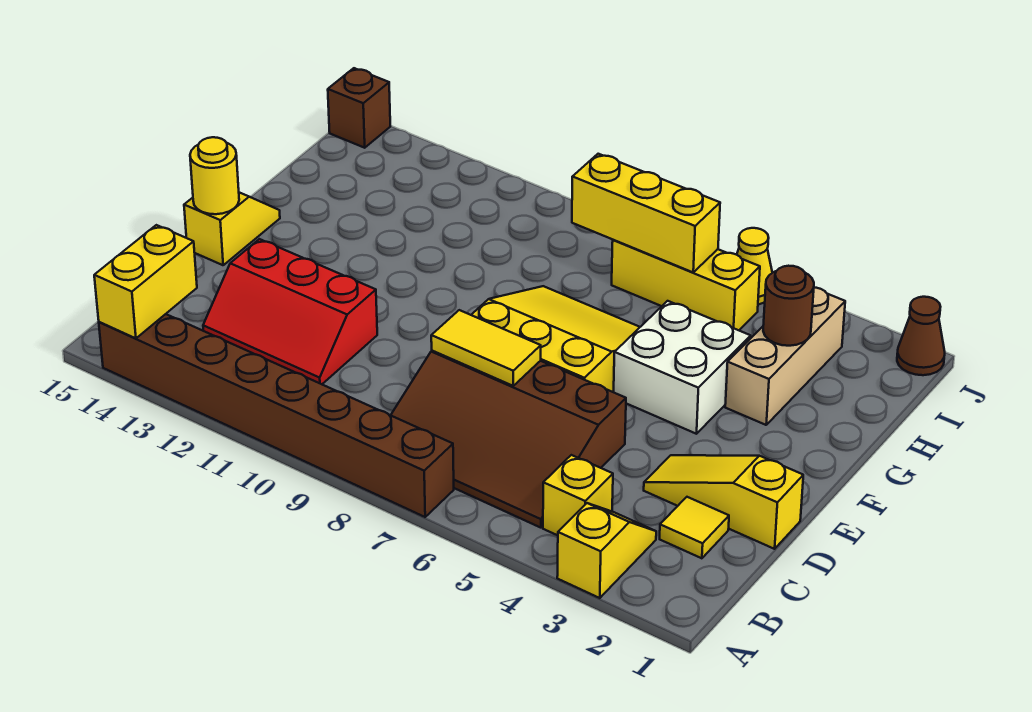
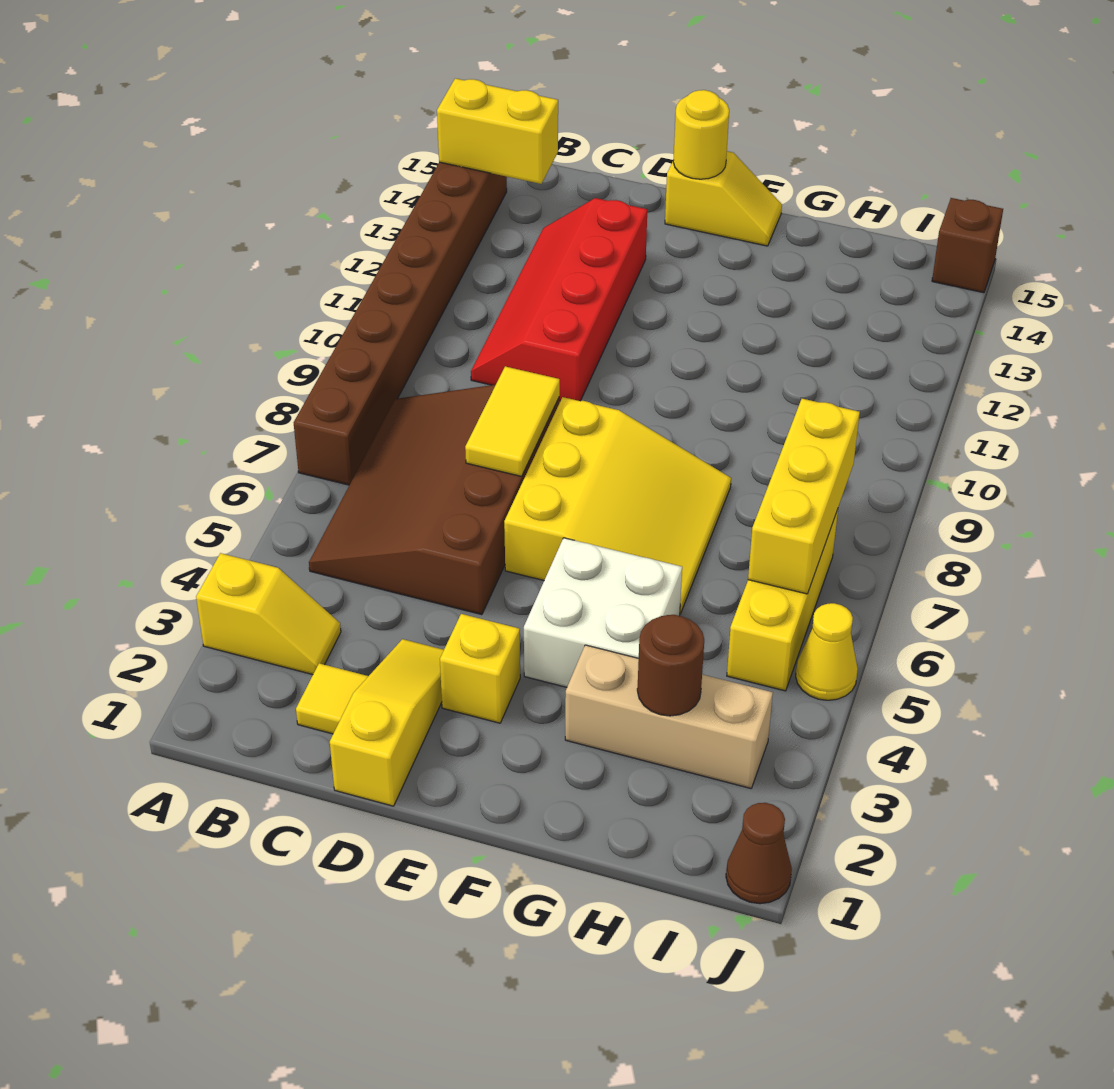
yellow 1x1 brick [543,455,613,535] -> yellow 1x1 brick moved to [440,614,520,723]
red 2x3 slope [203,239,377,384] -> red 2x4 slope [471,198,647,401]

